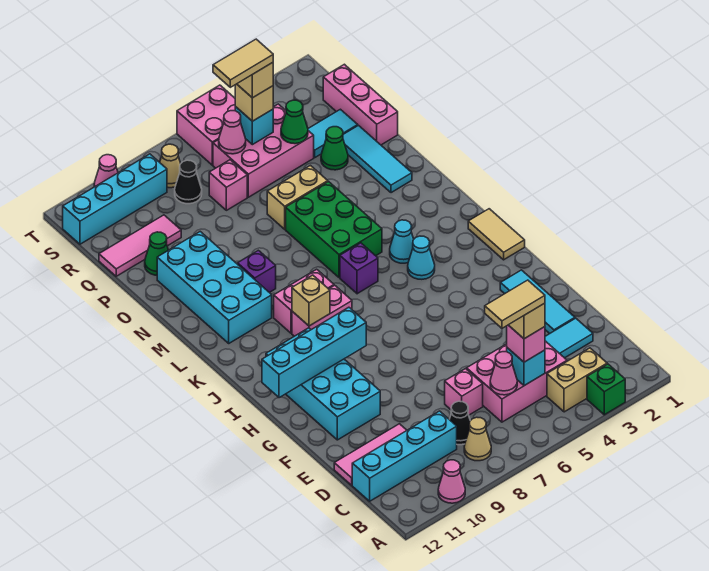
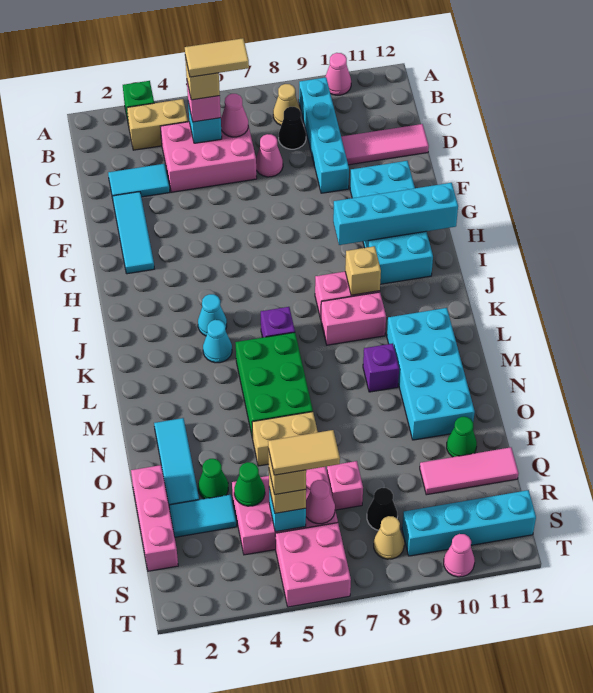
cyan 1x4 brick [352,411,457,501] -> cyan 1x4 brick turned to [299,77,349,193]
pink 1x1 brick [445,369,483,415] -> pink 1x1 cone [256,134,283,177]
tan 1x2 tile [468,209,525,260] -> none

